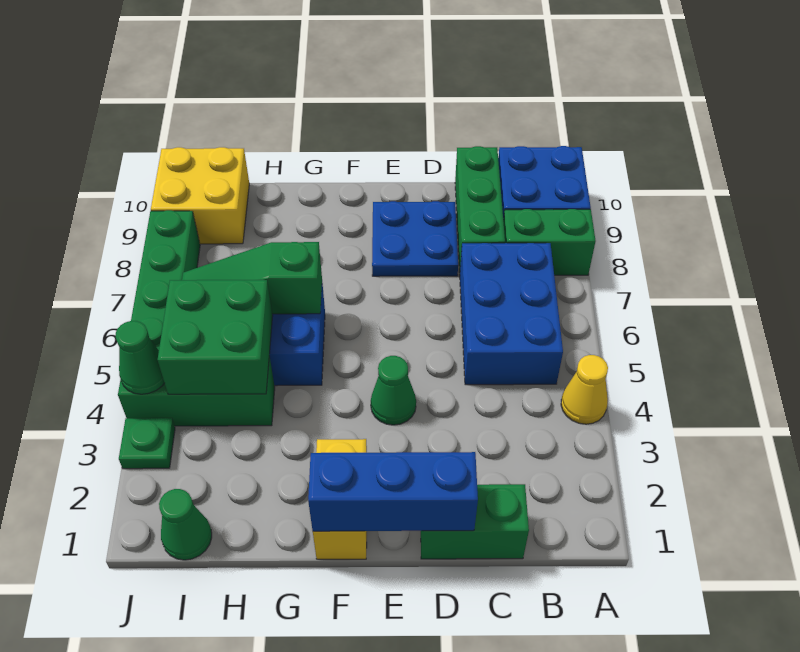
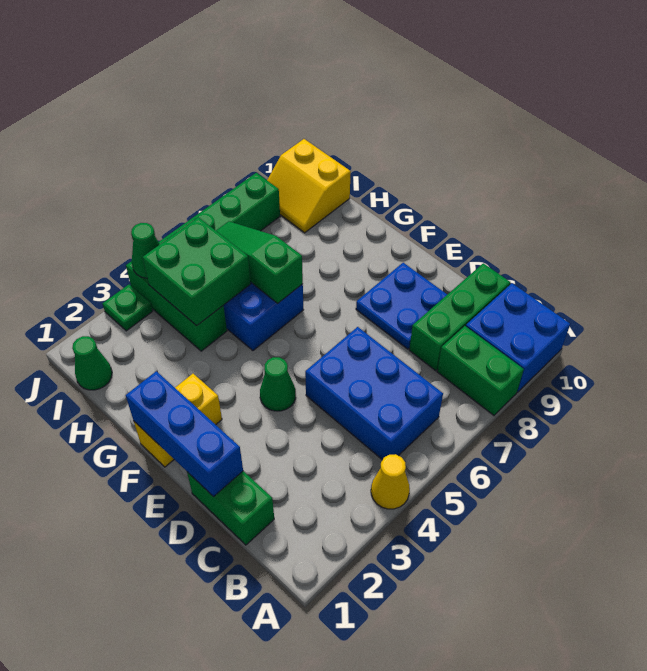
blue 2x3 brick [460,243,563,385] -> blue 2x3 brick turned to [305,327,443,460]
yellow 2x2 brick [151,147,249,244] -> yellow 2x2 slope [267,139,351,233]

